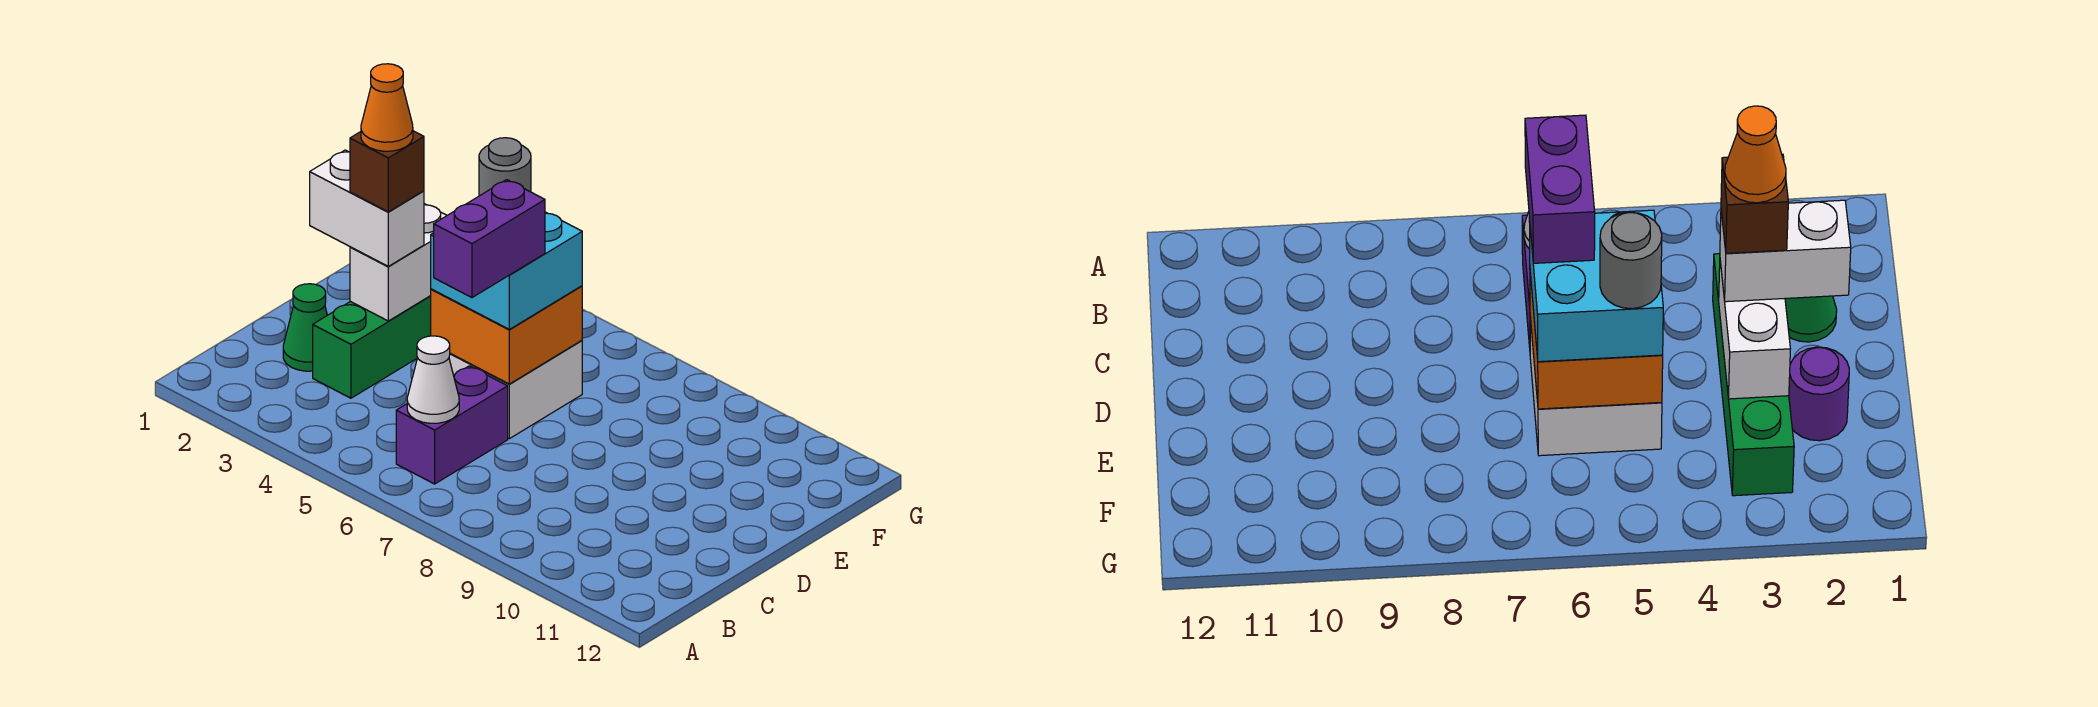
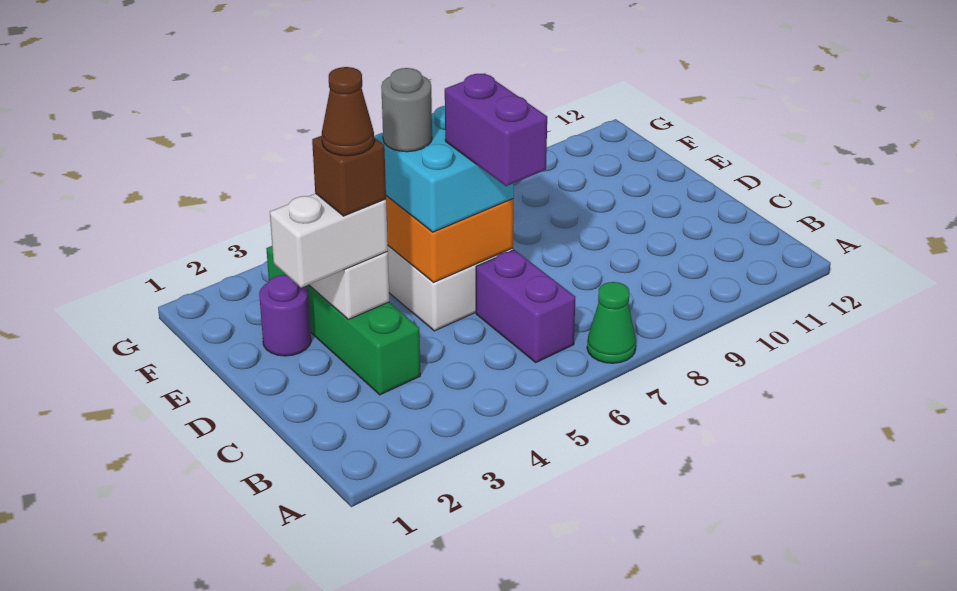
white 1x1 cone [407,336,459,423] -> none
green 1x1 cone [283,284,327,371] -> green 1x1 cone moved to [587,282,636,363]
orange 1x1 cone [361,64,413,151] -> brown 1x1 cone [322,67,374,156]

